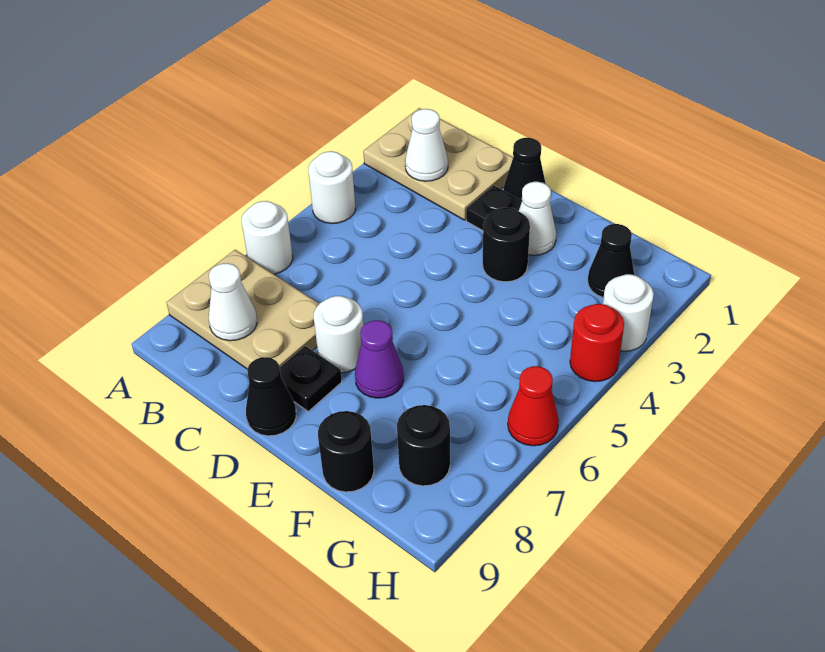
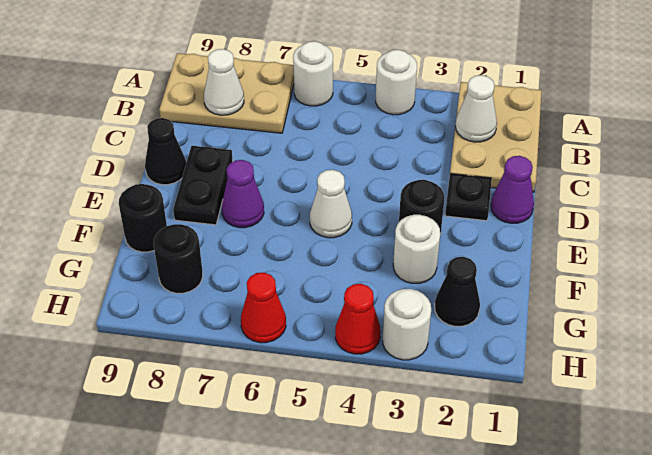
tan 2x3 plate [167,250,319,369] -> tan 2x3 plate turned to [159,53,294,133]
black 1x1 cone [504,138,546,200] -> purple 1x1 cone [491,156,534,223]
white 1x1 round brick [314,296,363,373] -> white 1x1 round brick moved to [393,215,440,283]
black 1x1 plate [280,346,342,411] -> black 1x2 plate [173,146,233,225]
white 1x1 cone [519,182,556,255] -> white 1x1 cone moved to [310,170,352,238]
red 1x1 round brick [570,304,624,382] -> red 1x1 cone [335,284,381,354]

